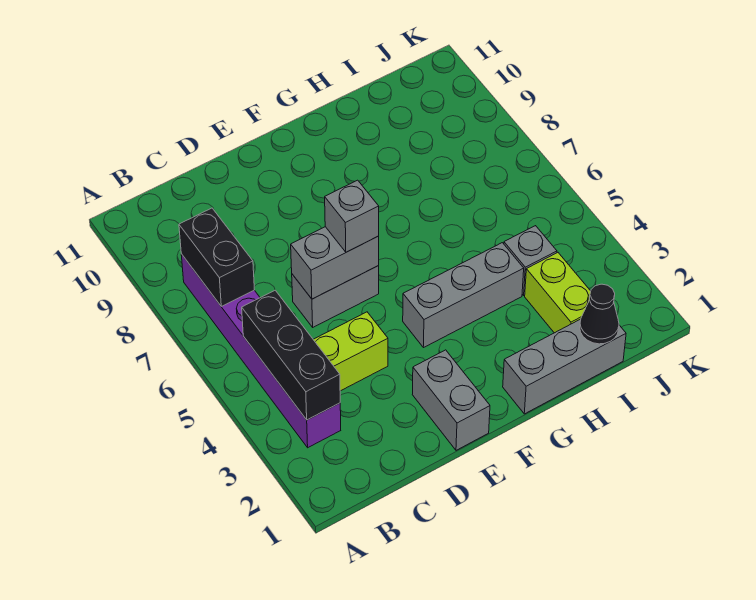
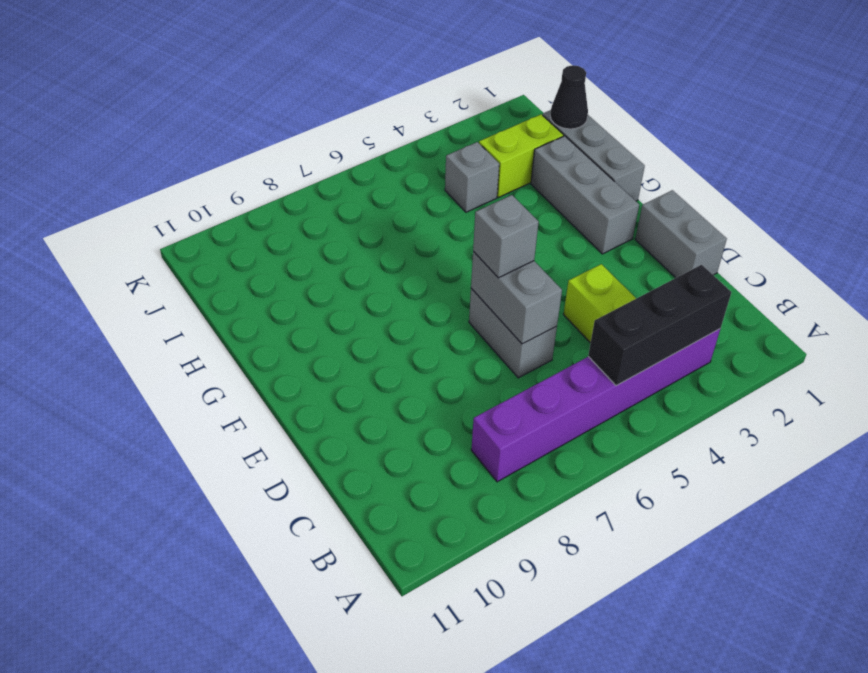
black 1x2 brick [179,208,254,306] -> none
grey 1x2 brick [412,350,490,450] -> grey 1x2 brick turned to [635,190,727,278]
grey 1x3 brick [403,243,524,348] -> grey 1x3 brick moved to [531,136,639,254]

